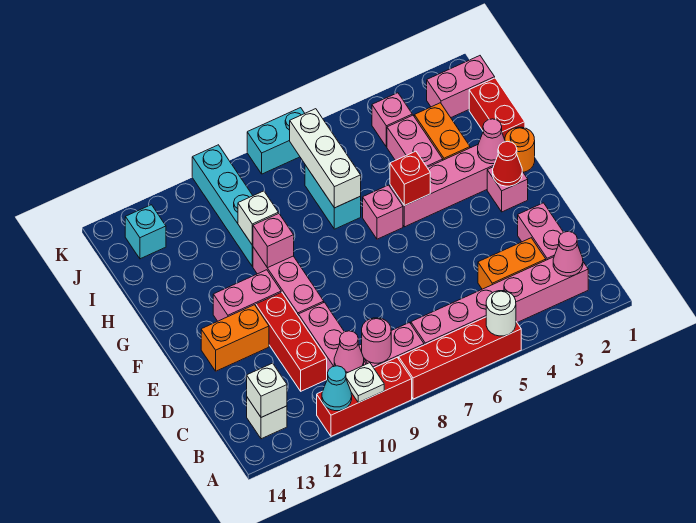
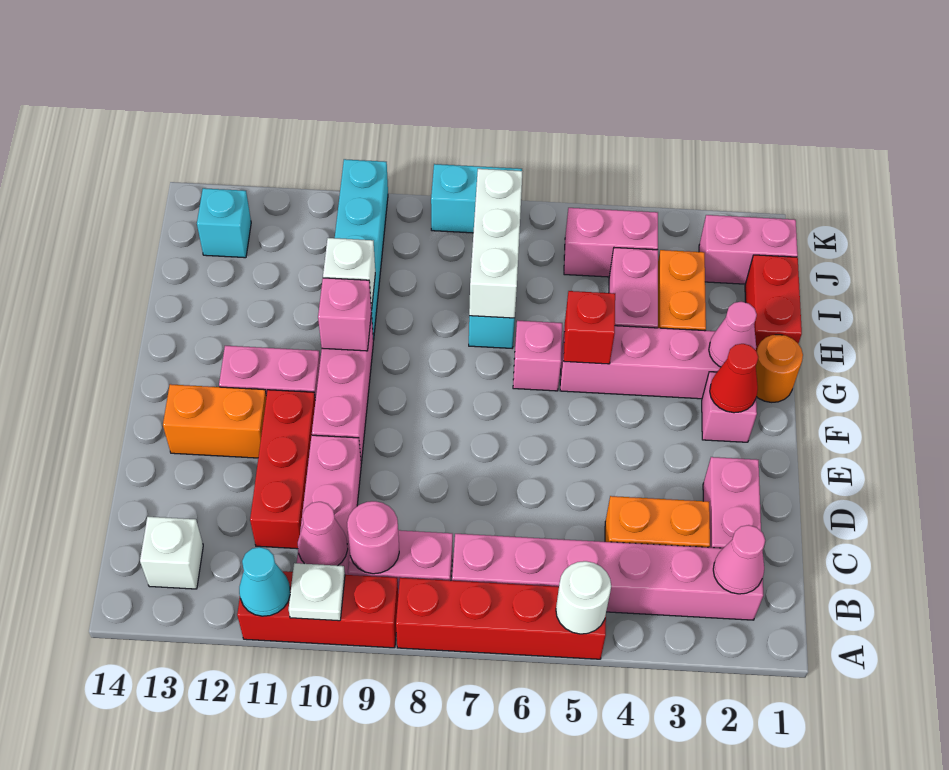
white 1x1 brick [247,363,287,417] -> none
pink 1x1 brick [372,93,412,147] -> pink 1x2 brick [564,208,658,277]

